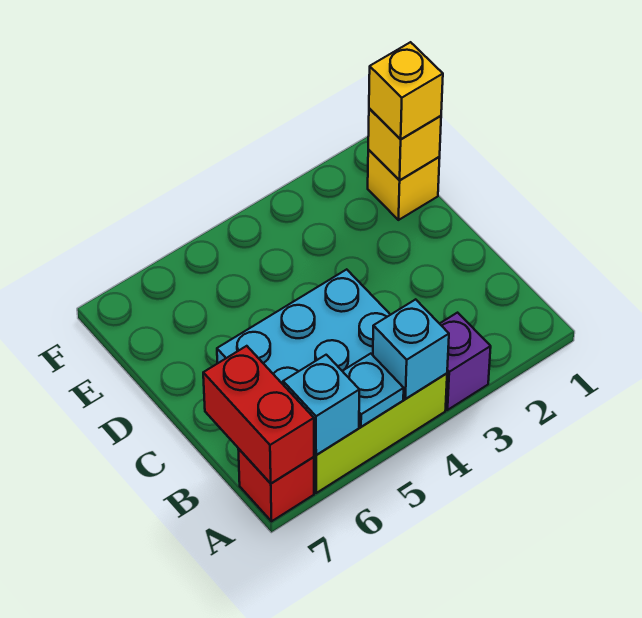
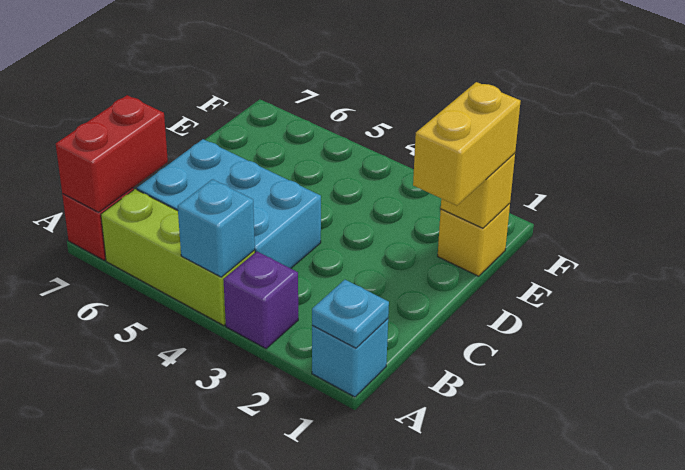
cyan 1x1 plate [343,354,404,427] -> cyan 1x1 plate moved to [312,280,389,348]
cyan 1x1 brick [283,355,359,455] -> cyan 1x1 brick moved to [312,319,388,397]
yellow 1x1 brick [369,42,443,139] -> yellow 1x2 brick [413,82,521,206]

